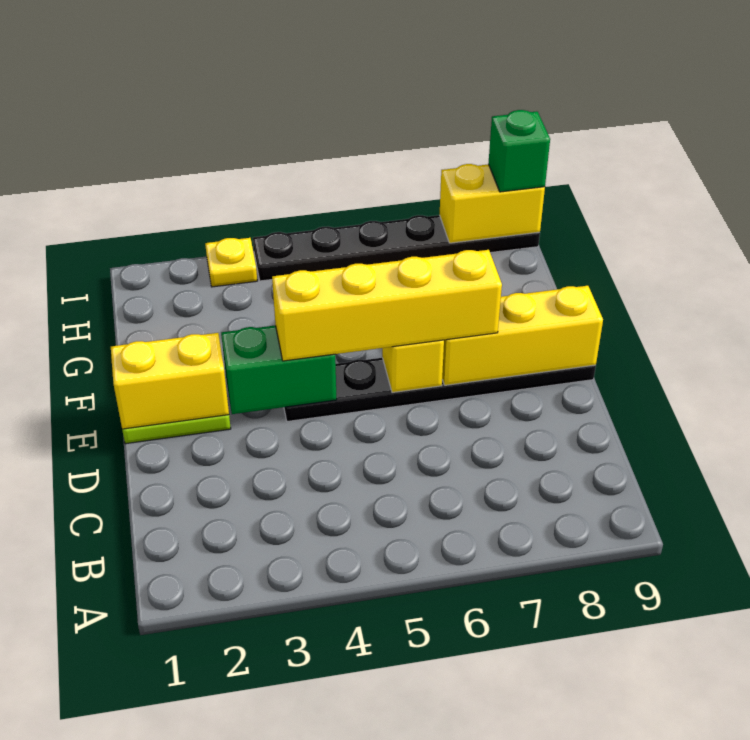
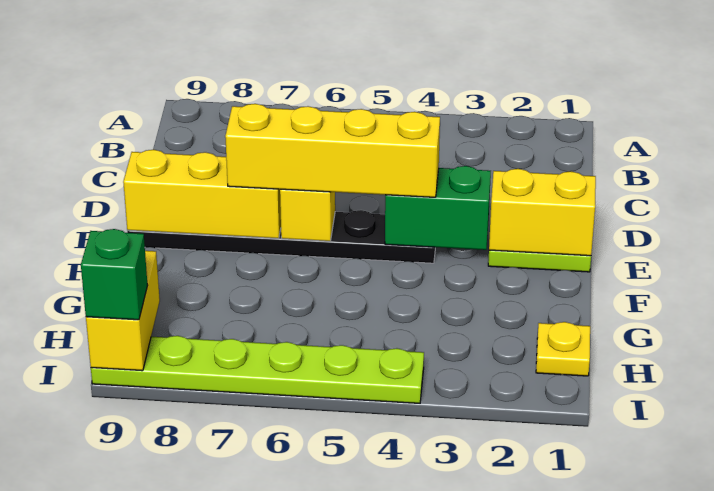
yellow 1x1 plate [205,238,257,287] -> yellow 1x1 plate moved to [536,322,590,376]
black 1x6 plate [253,215,540,281] -> lime 1x6 plate [91,336,424,403]
yellow 1x2 brick [440,164,545,243] -> yellow 1x2 brick turned to [86,251,160,371]

